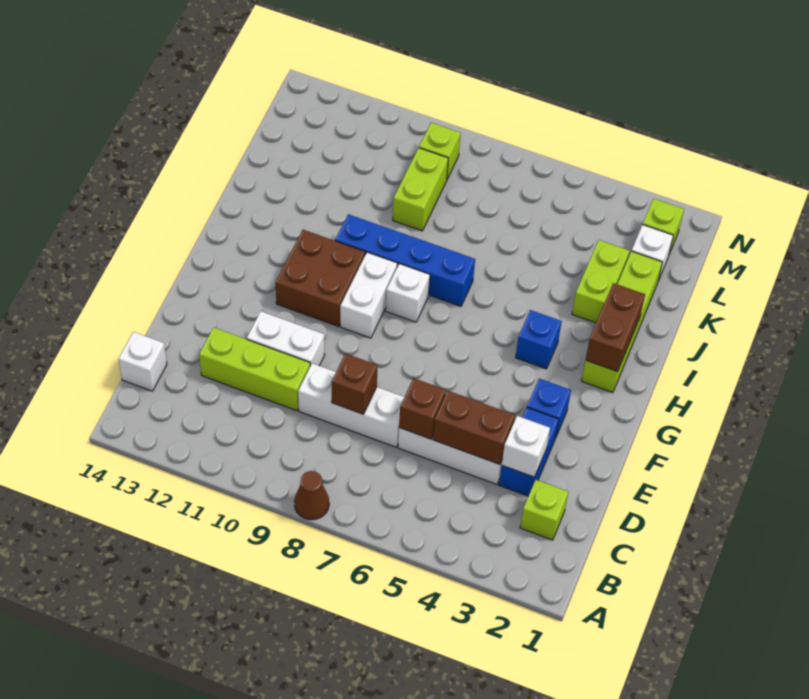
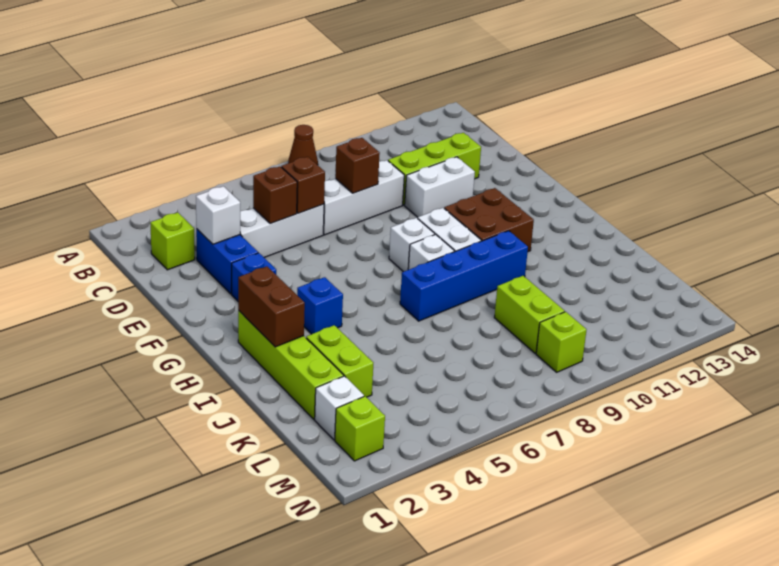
white 1x1 brick [118,332,167,391] -> white 1x1 brick moved to [389,218,435,272]
brown 1x2 brick [433,391,515,465] -> brown 1x1 brick [253,167,297,224]

